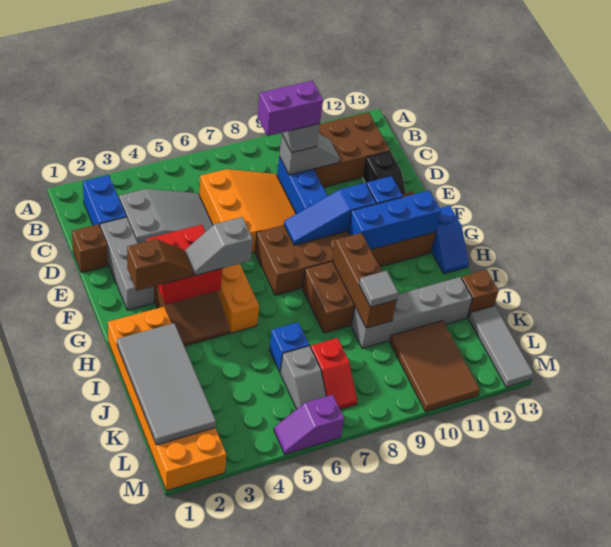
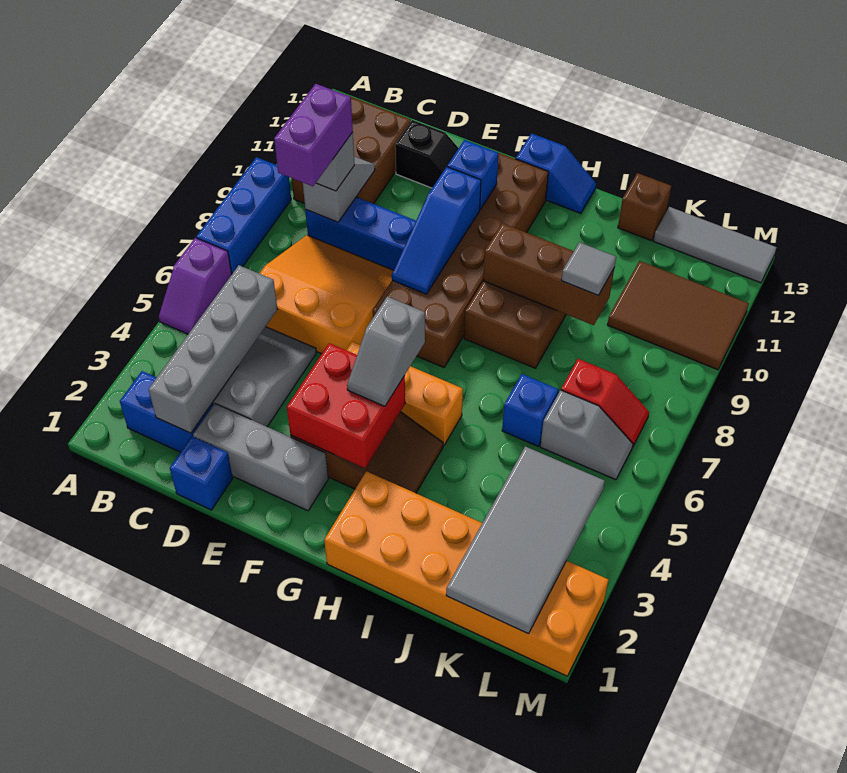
brown 1x1 brick [72,224,108,273] -> blue 1x1 brick [170,436,233,510]
brown 1x2 slope [127,239,194,291] -> none
blue 1x3 brick [348,190,441,249] -> blue 1x3 brick moved to [196,157,291,274]
grey 2x4 tile [117,323,216,445] -> grey 2x4 tile turned to [446,446,605,634]
grey 1x4 brick [351,277,472,348] -> grey 1x4 brick moved to [148,265,277,433]
purple 1x2 slope [274,395,344,455] -> purple 1x2 slope moved to [159,238,232,334]

